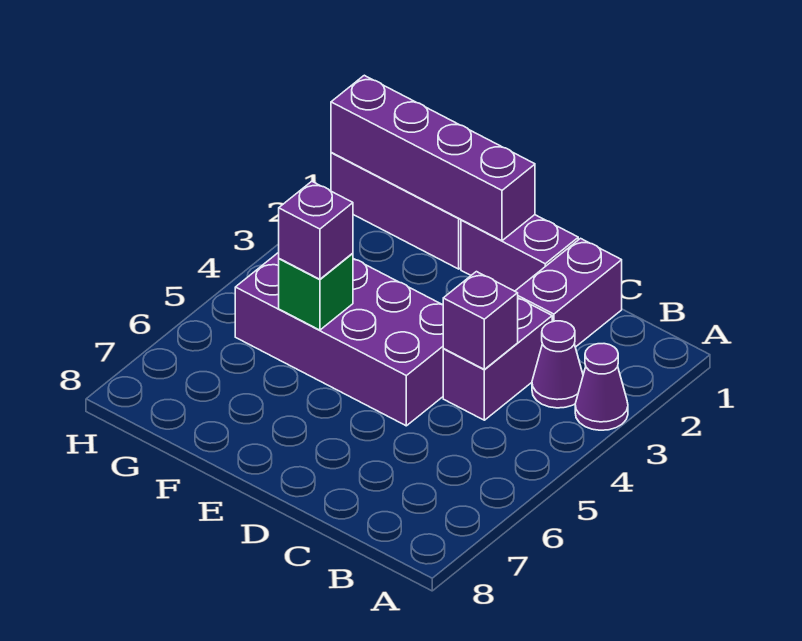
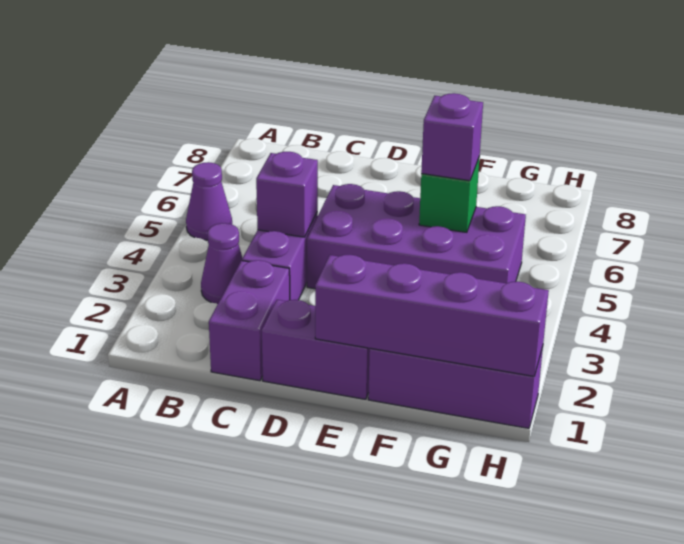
purple 1x1 cone [575,344,628,430] -> purple 1x1 cone moved to [186,162,232,240]

